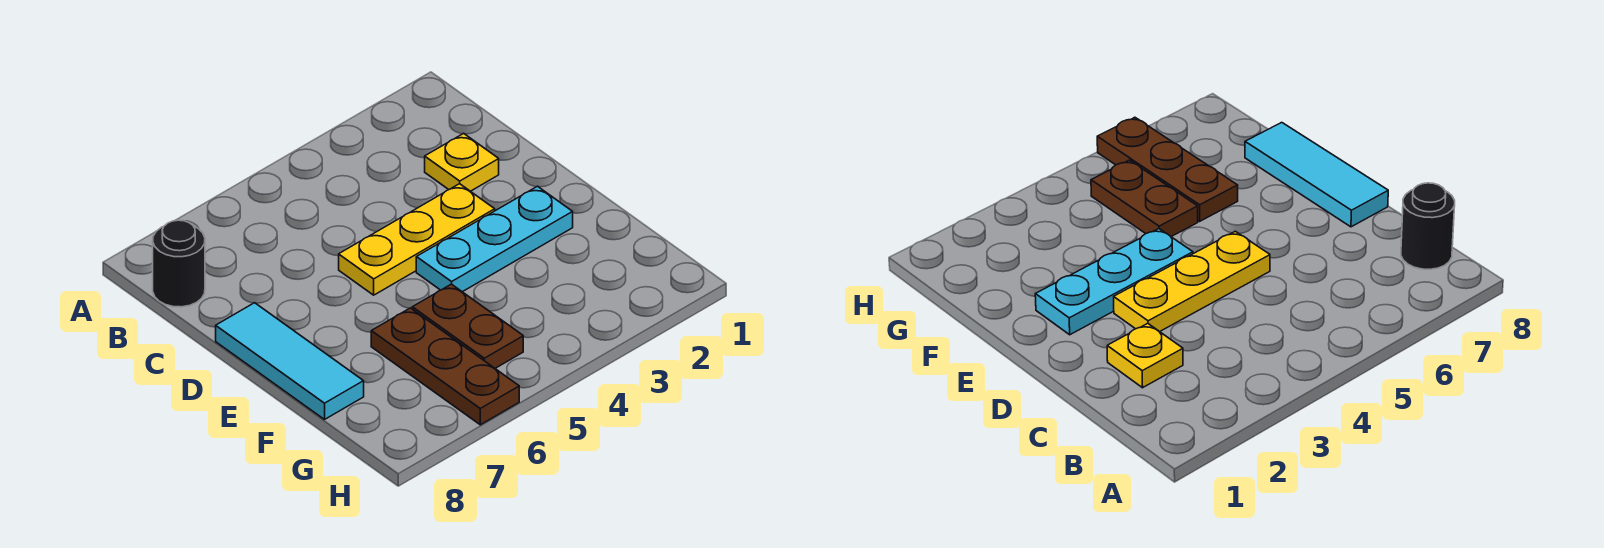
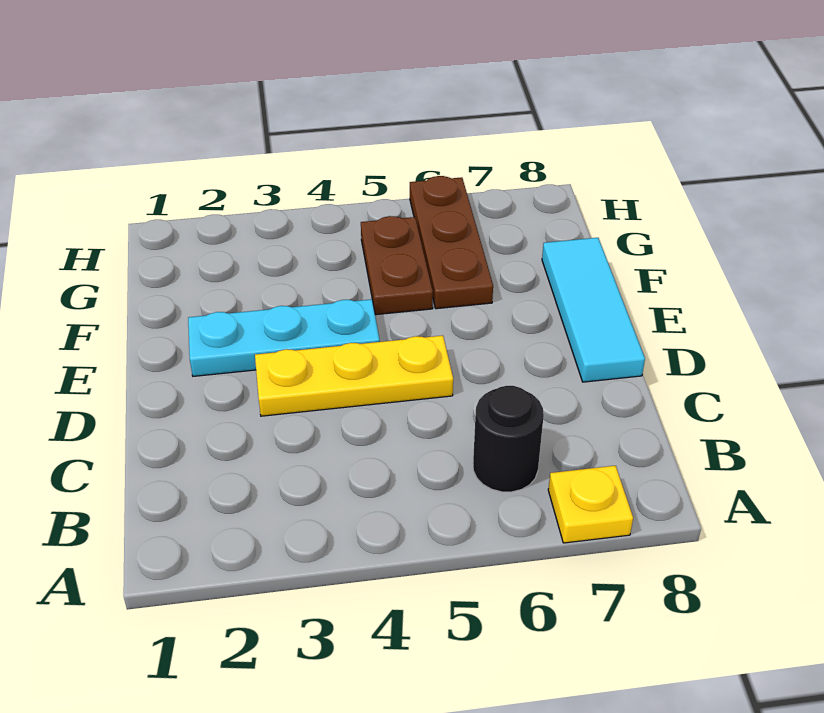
black 1x1 round brick [153,220,205,307] -> black 1x1 round brick moved to [473,386,544,492]
yellow 1x1 plate [425,133,499,191] -> yellow 1x1 plate moved to [548,466,633,543]

